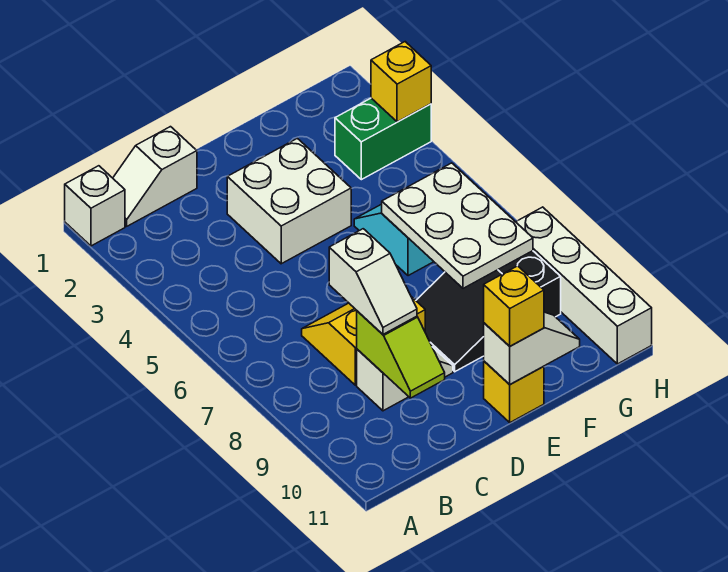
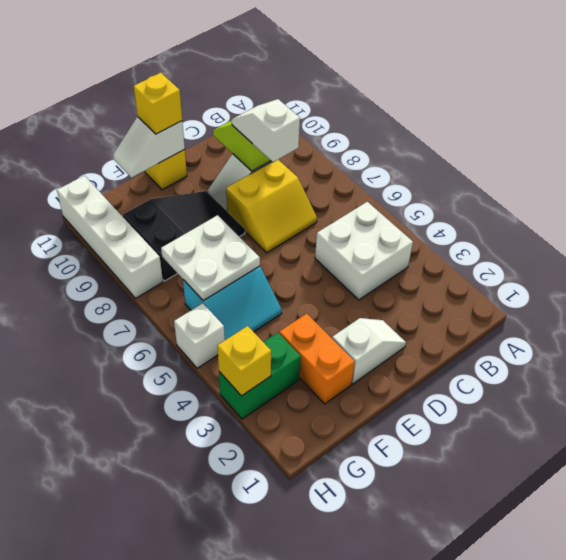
white 1x1 brick [65,166,125,246] -> white 1x1 brick moved to [174,303,225,368]
white 1x2 slope [113,127,197,226] -> white 1x2 slope moved to [332,318,406,384]
white 2x2 brick [227,138,351,264] -> white 2x2 brick moved to [315,202,413,300]
none -> orange 1x2 brick [279,314,355,404]
white 2x3 plate [382,163,533,288] -> white 2x2 plate [161,215,260,300]

